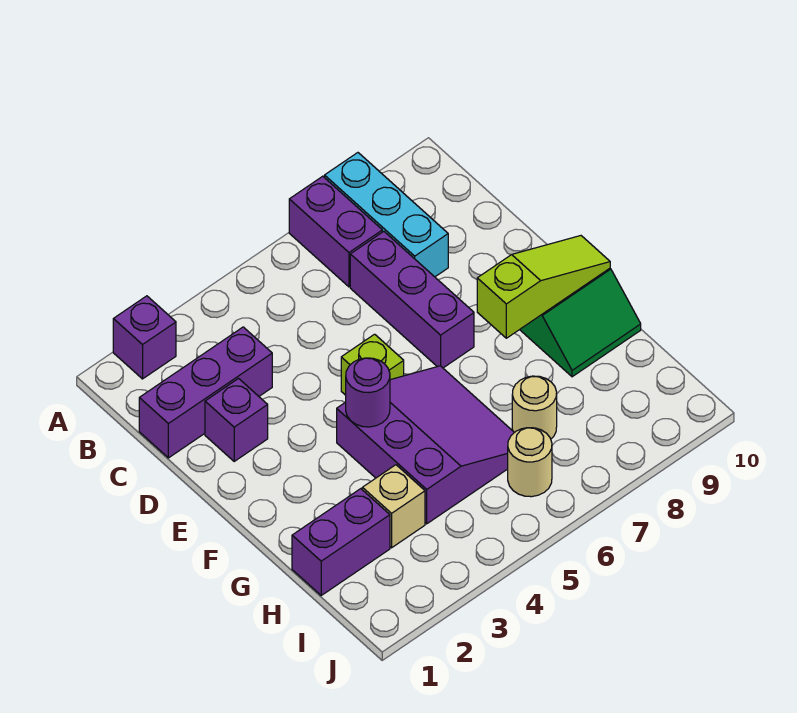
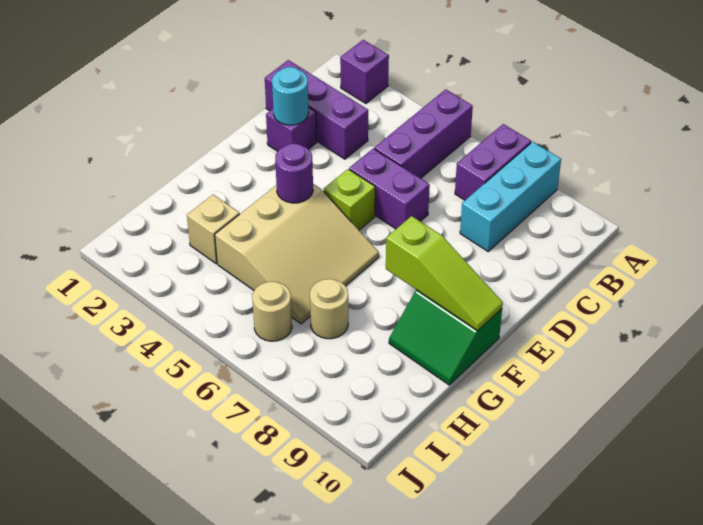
purple 1x3 brick [350,232,474,368] -> purple 1x3 brick moved to [374,89,473,178]
none -> cyan 1x1 round brick [272,67,309,125]
purple 3x3 slope [337,366,514,524] -> tan 3x3 slope [215,184,379,324]
purple 1x2 brick [292,489,390,595] -> purple 1x2 brick moved to [349,148,430,229]

